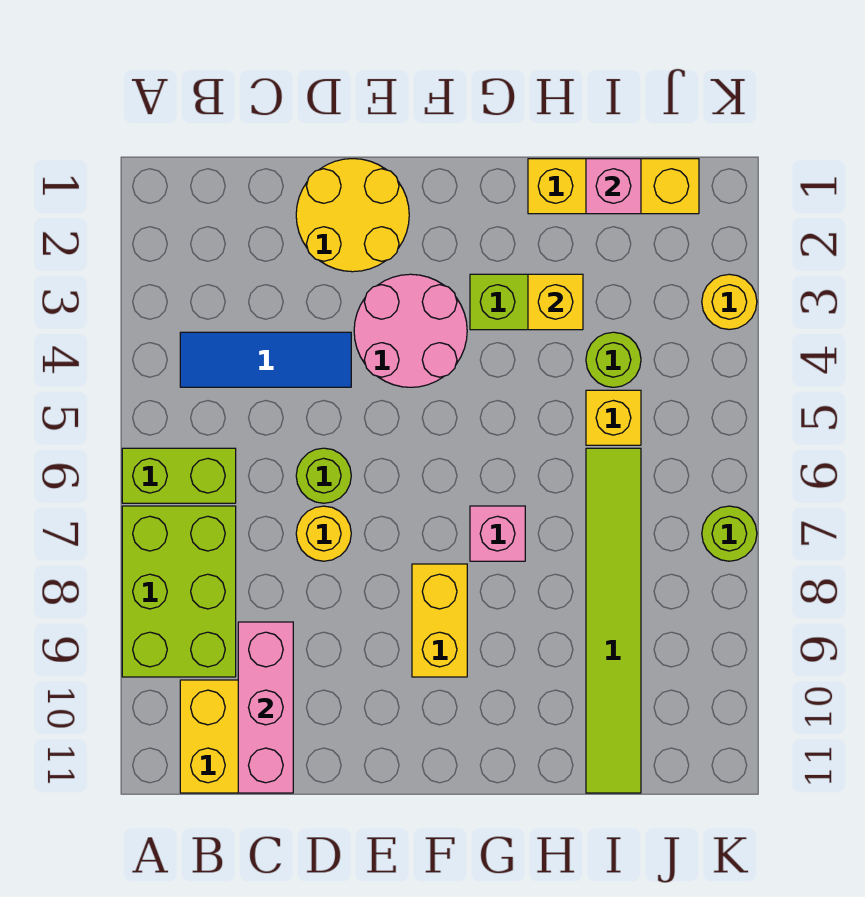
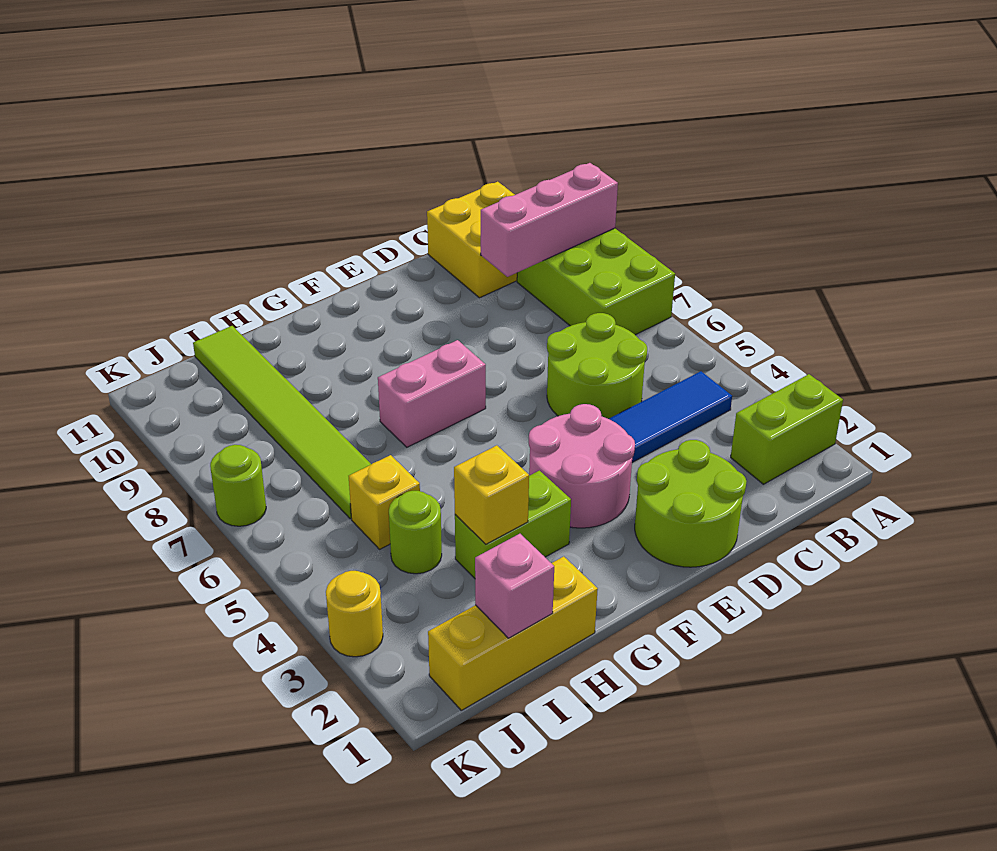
lime 1x2 brick [122,448,236,503] -> lime 1x2 brick moved to [731,374,843,484]
pink 1x3 brick [238,622,293,793] -> pink 1x3 brick turned to [481,163,618,277]
yellow 2x2 round brick [296,159,409,272] -> lime 2x2 round brick [635,440,747,567]
lime 1x1 round brick [296,448,351,503] -> lime 2x2 round brick [547,313,647,419]
yellow 1x1 round brick [296,506,351,561] -> none
yellow 1x2 brick [412,564,467,677] -> none
pink 1x1 brick [470,506,525,561] -> pink 1x2 brick [378,340,486,447]

